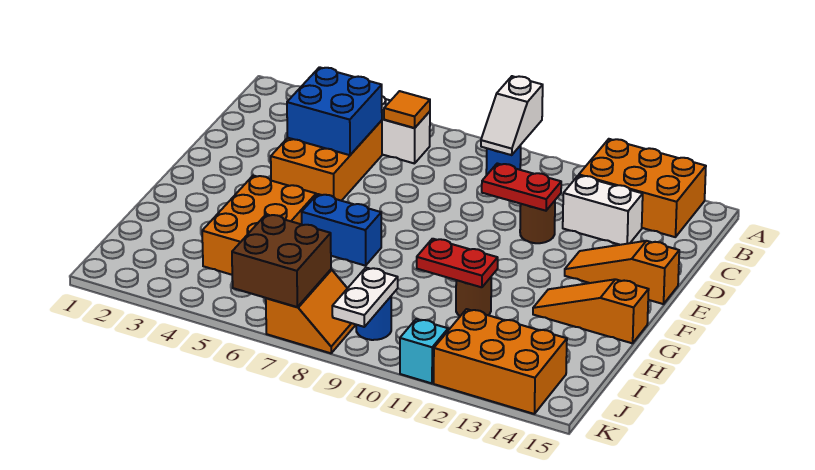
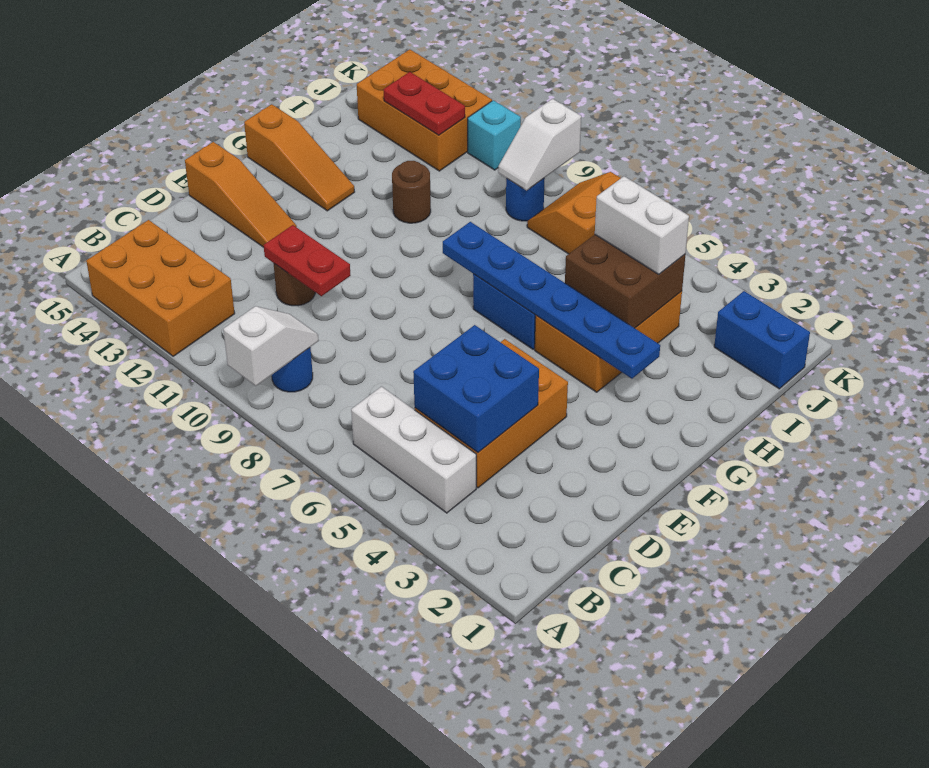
orange 1x1 tile [384,91,430,128] -> none
white 1x2 brick [563,175,643,245] -> white 1x2 brick moved to [595,176,689,274]
none -> blue 1x6 plate [443,222,660,379]
red 1x2 plate [417,239,498,287] -> red 1x2 plate moved to [383,72,465,135]
none -> blue 1x2 brick [714,291,810,389]
brown 2x2 brick [232,214,331,307] -> brown 2x2 brick moved to [565,235,685,328]
white 1x2 plate [332,268,398,327] -> white 1x2 slope [498,99,581,191]

